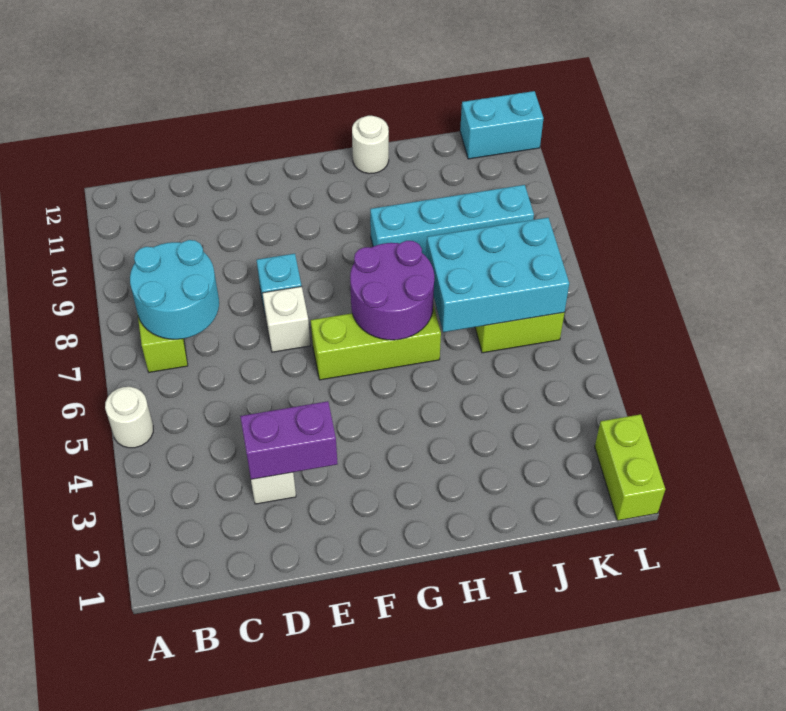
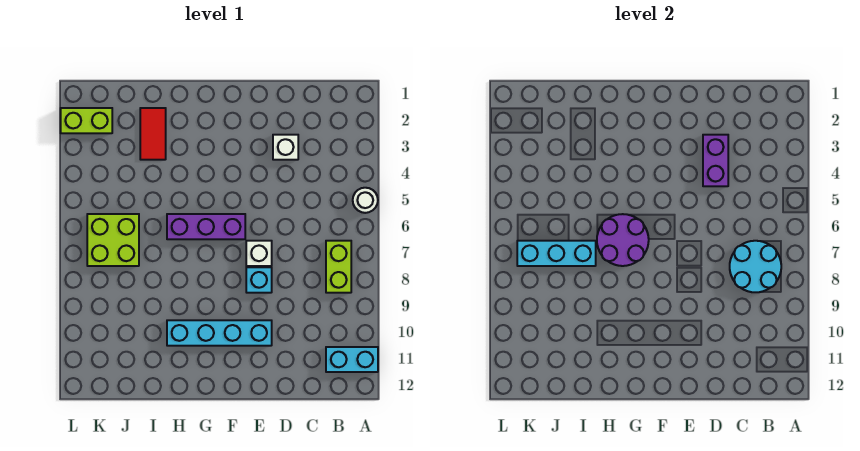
purple 1x2 brick [240,401,338,479] -> purple 1x2 brick turned to [703,135,728,186]
lime 1x3 brick [311,304,441,380] -> purple 1x3 brick [167,214,245,239]
cyan 1x4 brick [370,185,534,256] -> cyan 1x4 brick moved to [167,320,272,346]
white 1x1 round brick [352,116,389,174] -> none
none -> red 1x2 tile [140,108,166,160]
cyan 2x3 brick [426,218,569,332] -> cyan 1x3 brick [517,241,596,266]
cyan 1x2 brick [460,91,544,159] -> cyan 1x2 brick moved to [326,347,378,372]
lime 1x2 brick [595,414,665,521] -> lime 1x2 brick turned to [61,108,112,133]

